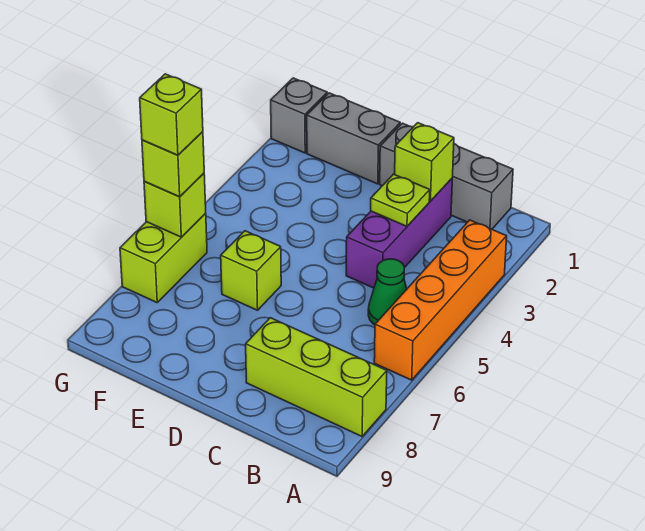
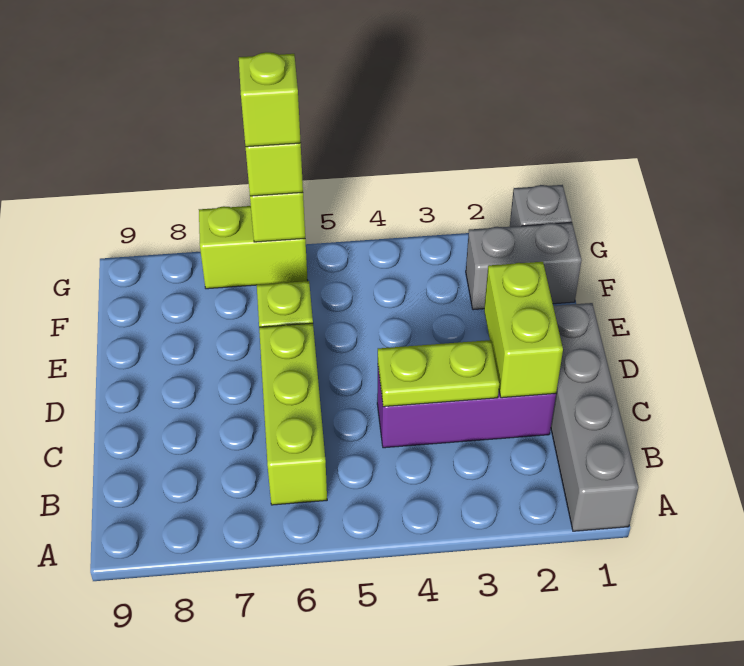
orange 1x4 brick [374,220,507,380] -> none
lime 1x3 brick [246,318,387,436] -> lime 1x3 brick moved to [259,323,327,505]
grey 1x3 brick [380,123,513,229] -> grey 1x4 brick [551,303,639,531]
green 1x1 cone [368,259,407,325] -> none
lime 1x1 brick [395,123,454,201] -> lime 1x2 brick [484,262,563,398]
lime 1x1 plate [371,174,430,226] -> lime 1x2 plate [378,340,499,407]
grey 1x2 brick [307,93,400,184] -> grey 1x2 brick turned to [466,222,582,310]

